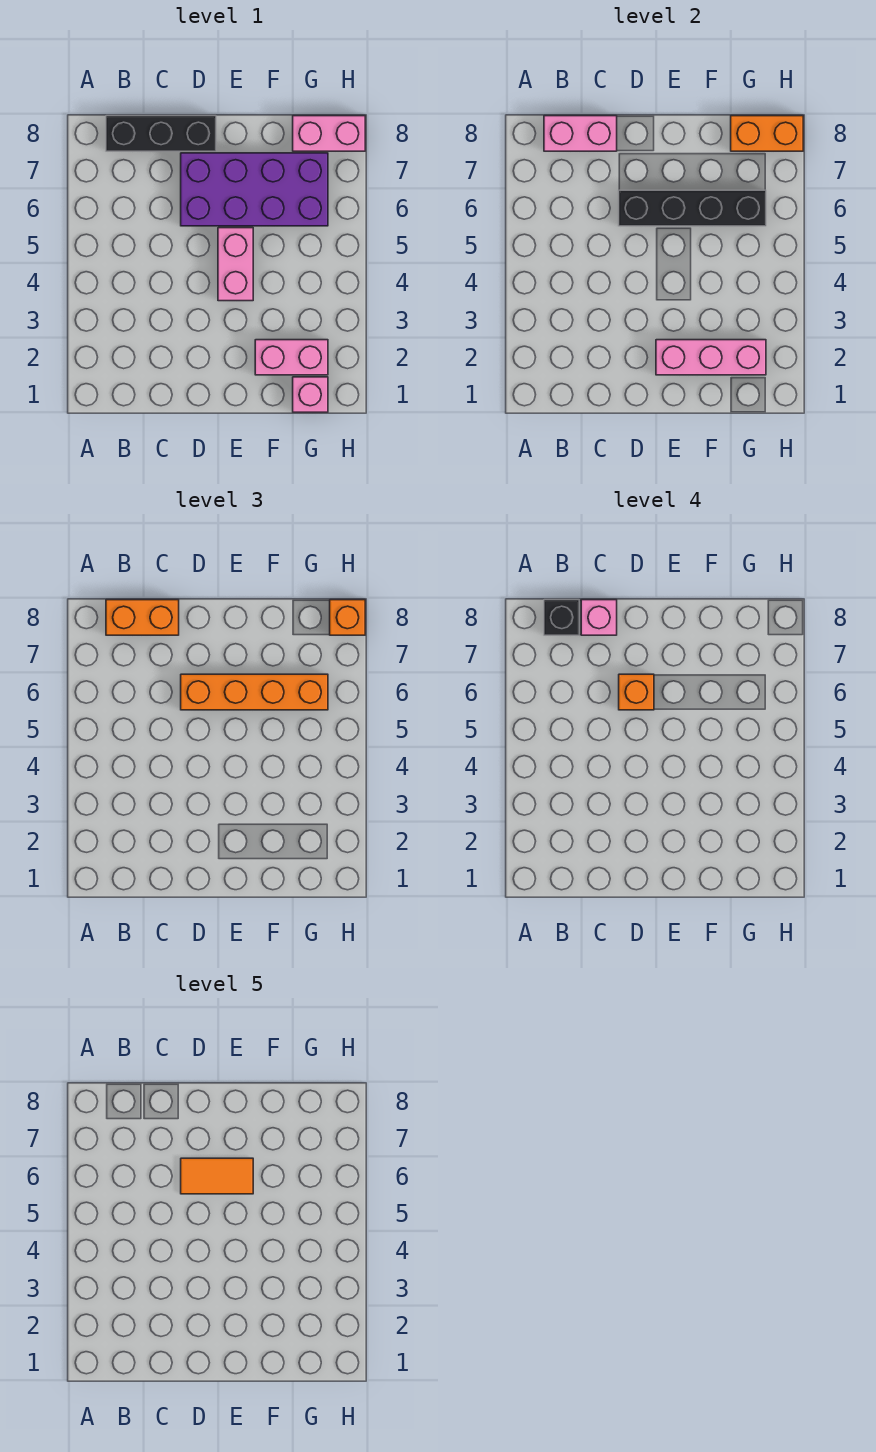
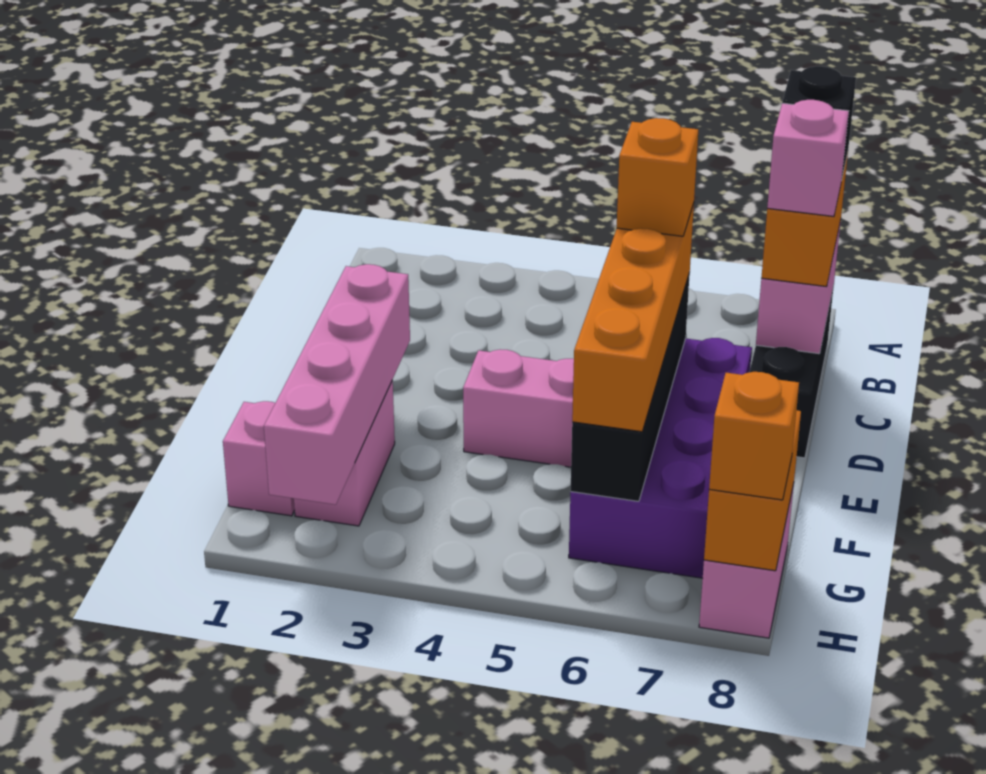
orange 1x2 tile [181,1158,253,1194] -> none
pink 1x3 brick [656,340,766,375] -> pink 1x4 brick [264,264,410,505]

